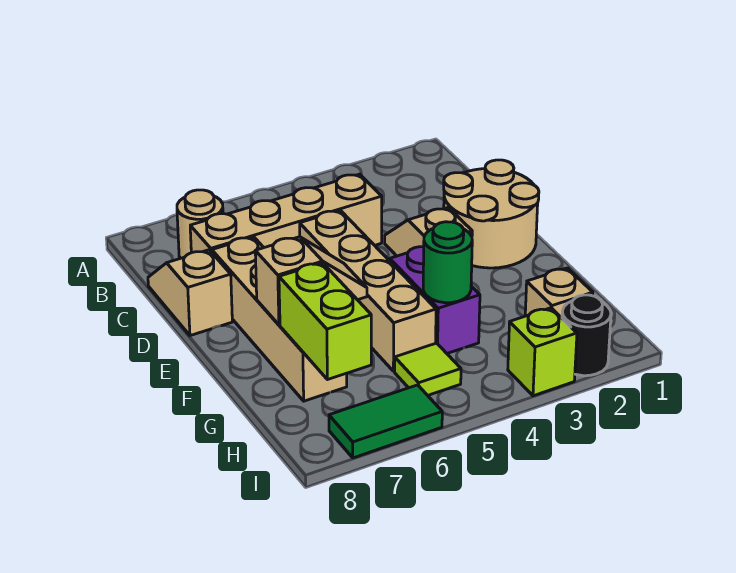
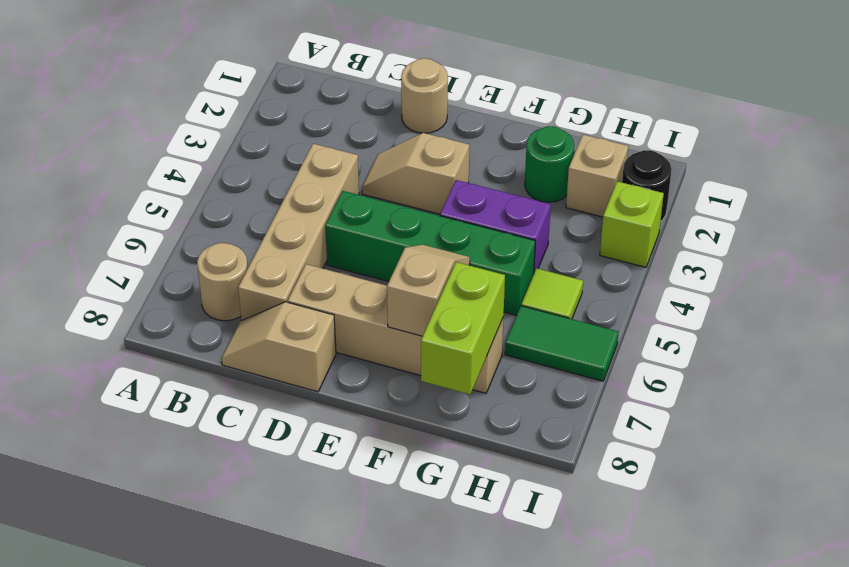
tan 2x2 round brick [444,160,539,268] -> tan 1x1 round brick [401,58,448,133]
tan 1x4 brick [300,210,436,371] -> green 1x4 brick [325,191,535,315]
green 1x1 round brick [423,222,472,303] -> green 1x1 round brick moved to [525,126,574,202]
lime 1x2 brick [279,263,371,380] -> lime 1x2 brick turned to [421,262,505,394]
green 1x2 tile [329,385,442,458] -> green 1x2 tile turned to [505,306,619,381]

